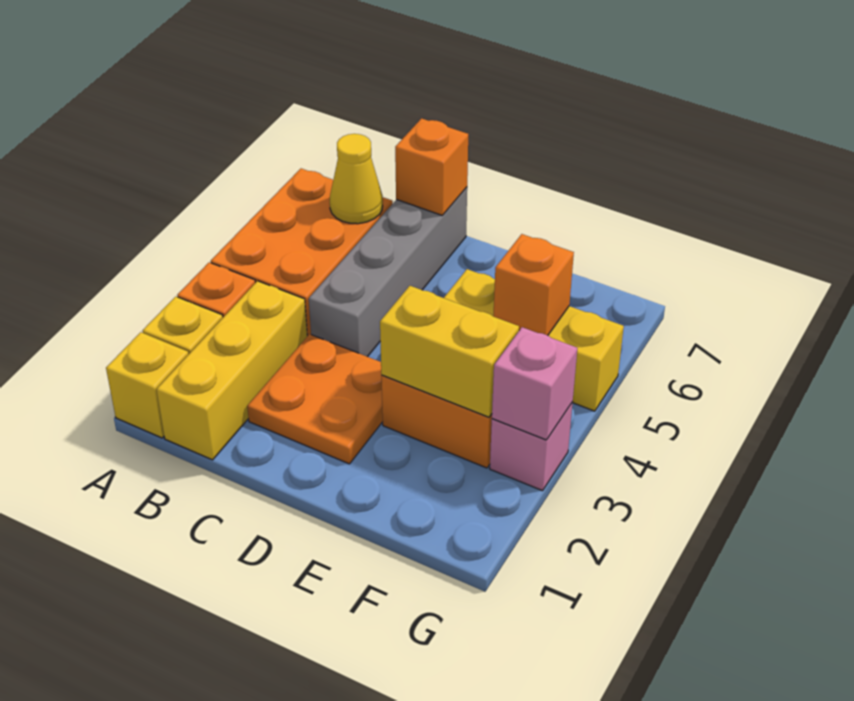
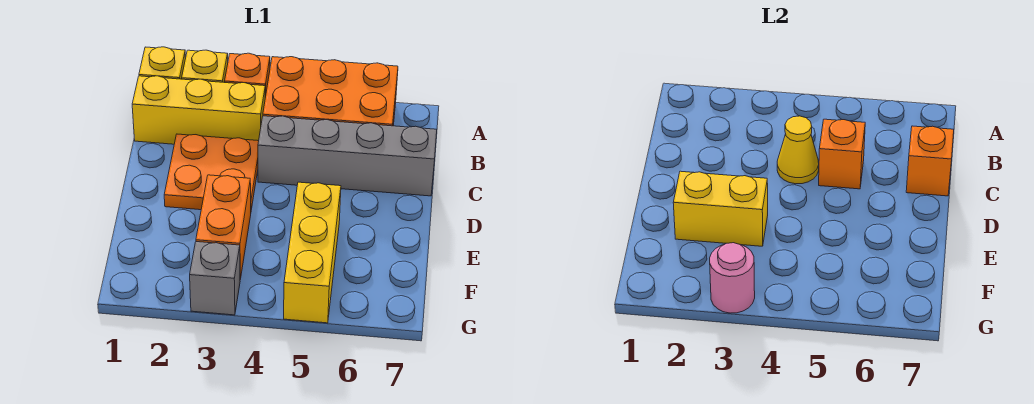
yellow 1x1 cone [330,134,383,224] -> yellow 1x1 cone moved to [777,116,819,184]
yellow 1x2 brick [380,286,519,417] -> yellow 1x2 brick turned to [673,171,768,246]
orange 1x1 brick [493,234,574,335] -> orange 1x1 brick moved to [819,119,865,189]
pink 1x1 brick [490,402,573,491] -> grey 1x1 brick [190,242,240,315]
pink 1x1 brick [492,327,577,440] -> pink 1x1 round brick [710,243,755,313]

